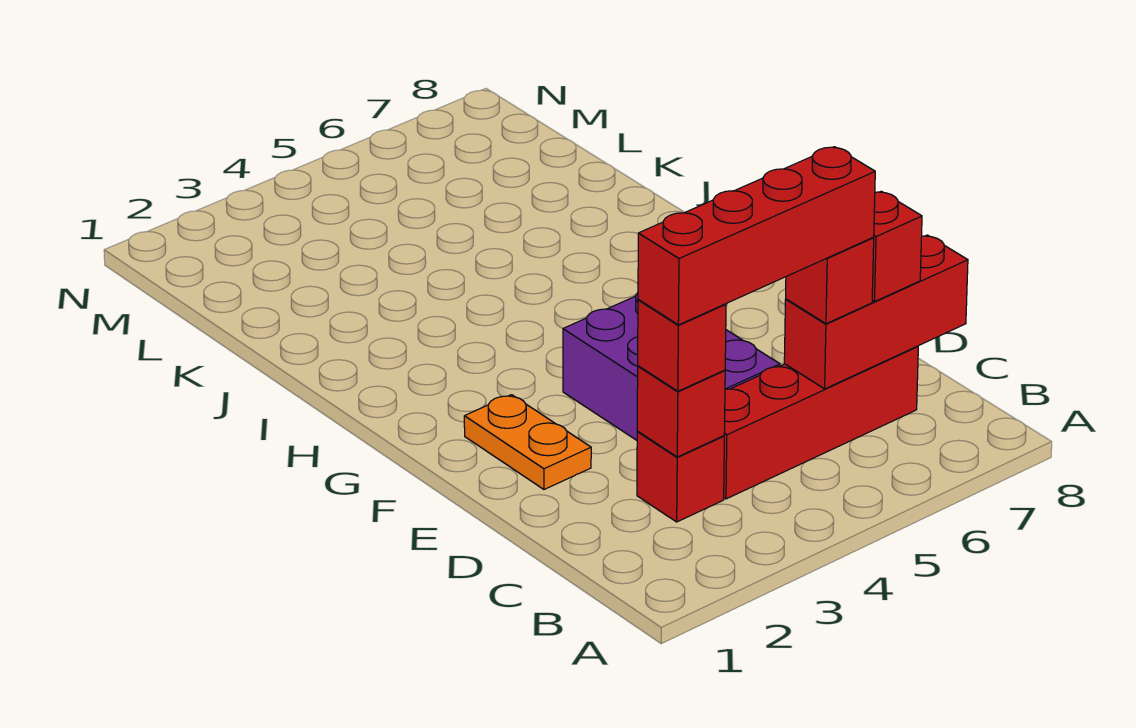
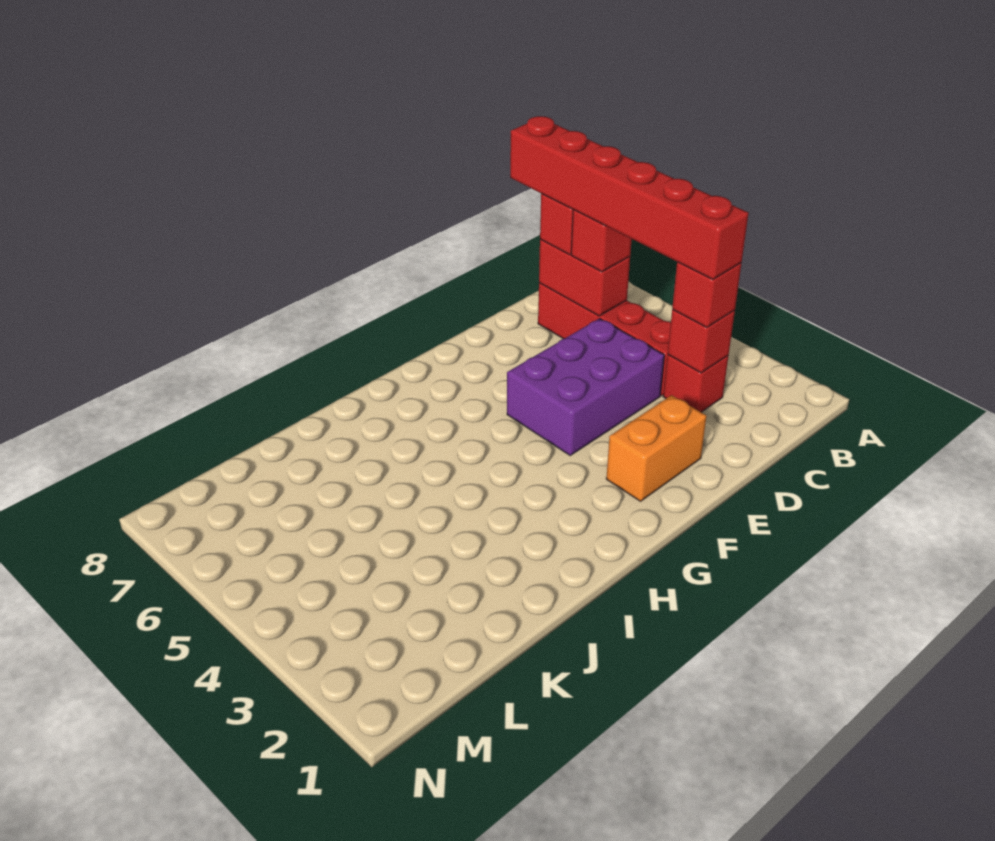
red 1x4 brick [638,147,875,325] -> red 1x6 brick [510,116,749,279]
red 1x3 brick [784,235,968,389] -> red 1x2 brick [539,239,630,316]
orange 1x2 plate [464,395,591,489] -> orange 1x2 brick [606,395,706,501]

